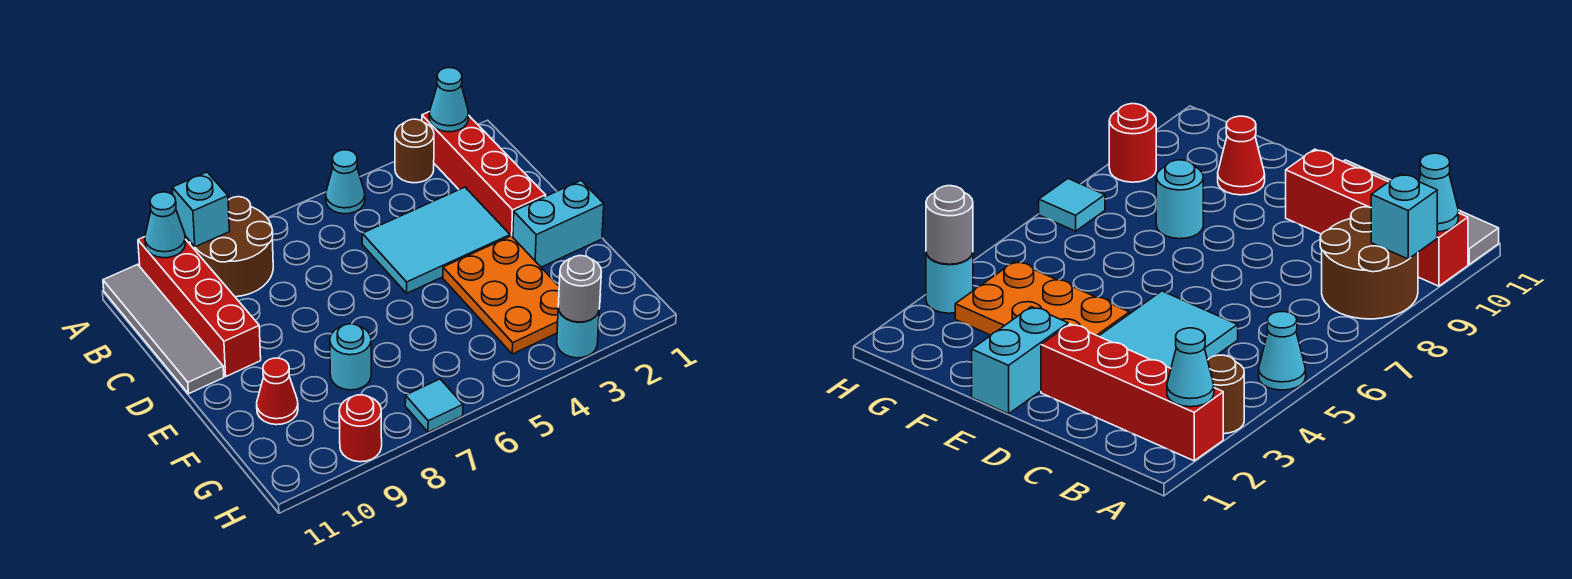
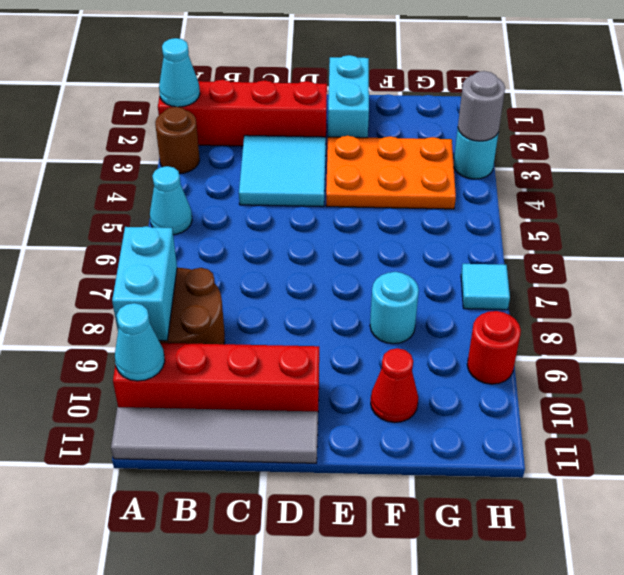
cyan 1x1 brick [172,172,230,247] -> cyan 1x2 brick [112,226,177,341]
cyan 2x3 tile [362,187,510,293] -> cyan 2x2 tile [239,135,326,207]

